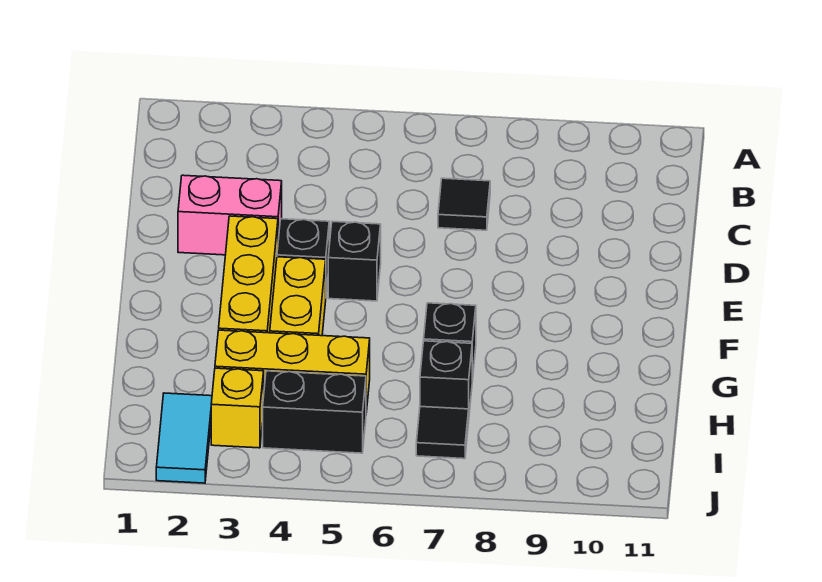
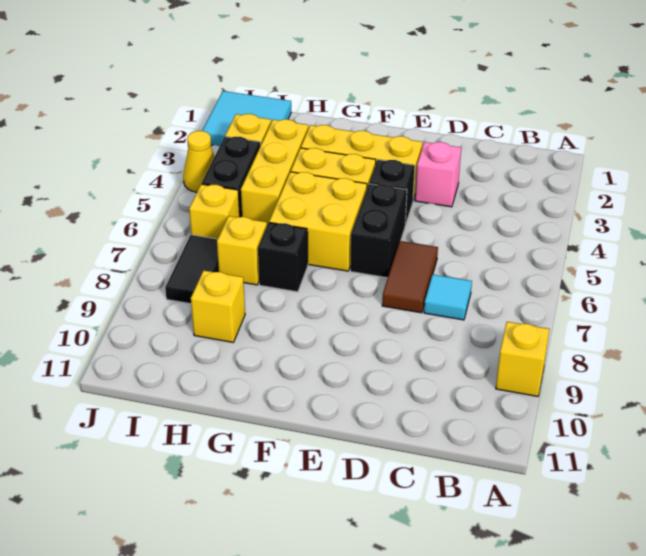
none -> yellow 1x1 brick [496,322,550,396]
black 1x1 tile [438,178,490,230] -> cyan 1x1 tile [424,275,472,320]
pink 1x2 brick [178,175,282,255] -> pink 1x1 brick [415,142,461,207]
none -> brown 1x2 tile [382,241,438,313]
black 1x1 brick [328,221,381,301] -> black 1x2 brick [350,184,407,278]
none -> yellow 2x2 brick [269,172,367,271]
black 1x1 brick [420,341,472,413] -> yellow 1x1 brick [217,216,267,285]
none -> yellow 1x1 brick [191,271,245,342]
cyan 1x2 tile [156,393,212,483] -> cyan 2x2 tile [202,91,291,147]
none -> yellow 1x1 brick [189,184,240,239]
black 1x1 tile [416,407,469,459] -> black 1x2 tile [165,235,219,304]
none -> yellow 1x1 cone [183,131,214,192]

